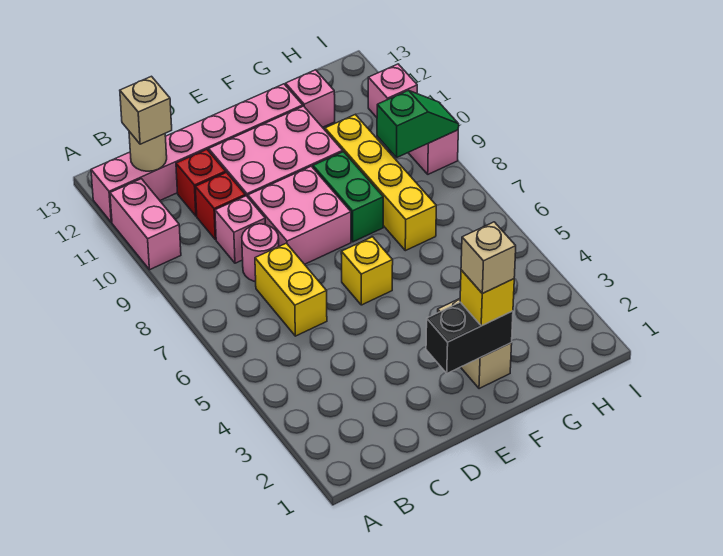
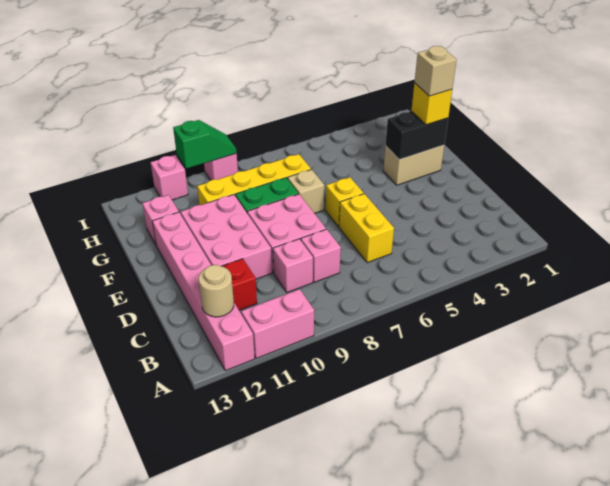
tan 1x1 brick [120,76,172,144] -> tan 1x1 brick moved to [288,170,324,213]
yellow 1x2 brick [255,243,327,336] -> yellow 1x2 brick turned to [339,194,394,263]
pink 1x1 round brick [242,224,279,282] -> pink 1x1 brick [301,229,341,282]
red 1x1 brick [195,173,245,240] -> none
black 1x2 brick [426,302,513,373] -> black 1x2 brick turned to [386,111,448,160]
green 1x2 slope [377,90,459,157] -> green 1x2 slope turned to [173,120,237,169]

